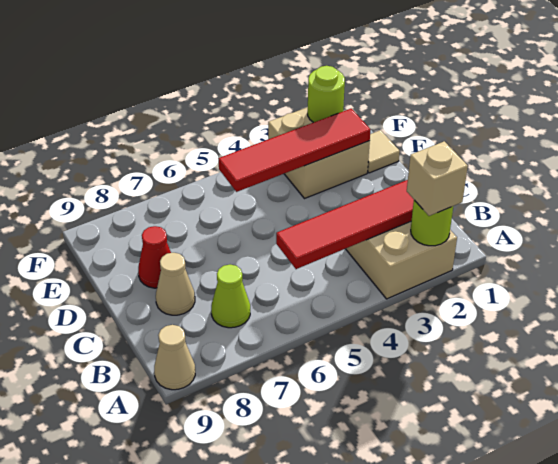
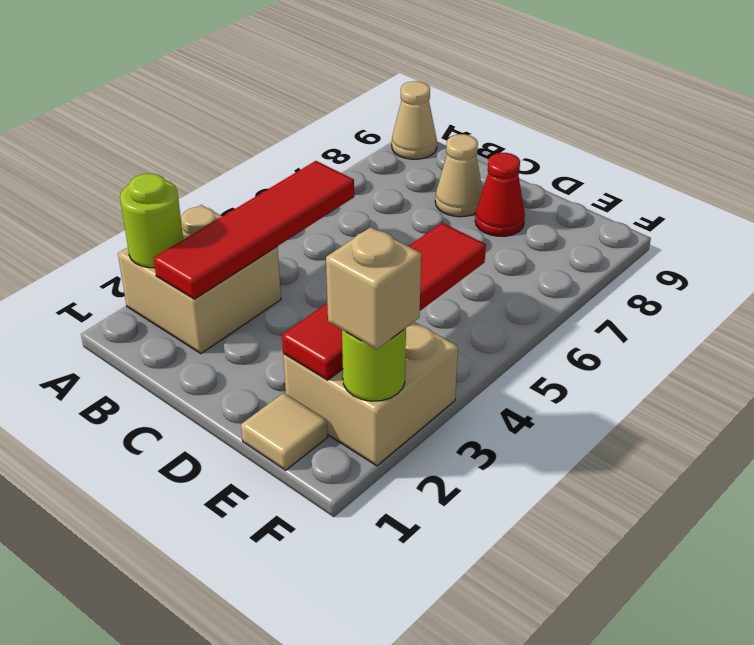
tan 1x1 brick [407,141,468,216] -> tan 1x1 brick moved to [326,227,421,350]
lime 1x1 cone [211,265,250,328] -> none

